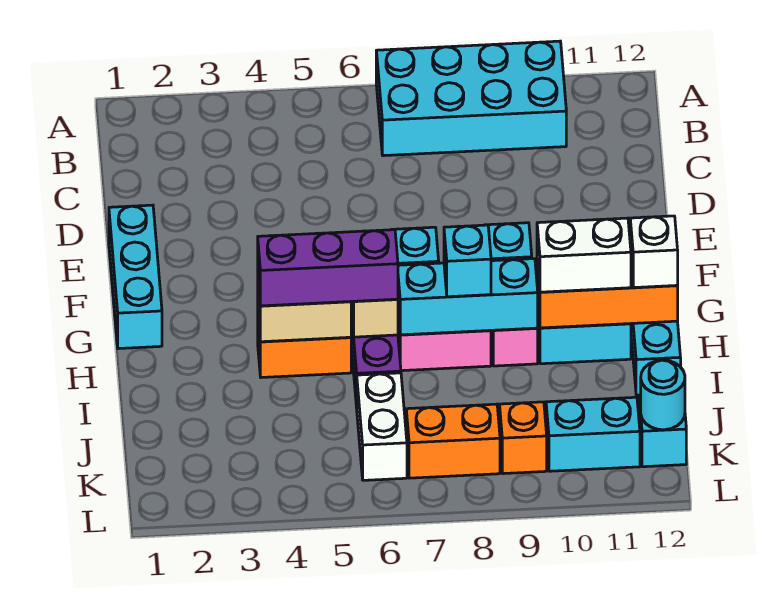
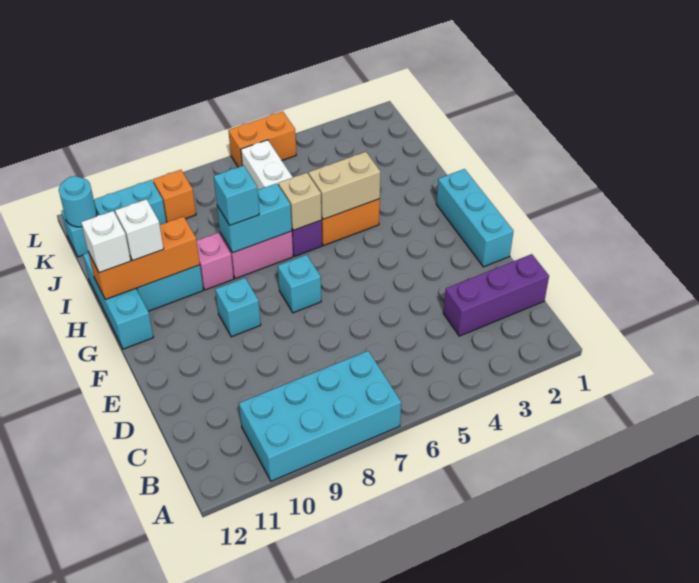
purple 1x3 brick [258,230,398,306] -> purple 1x3 brick moved to [443,254,549,336]
cyan 1x3 brick [398,259,538,335] -> cyan 1x2 brick [217,183,292,253]
white 1x2 brick [537,218,631,292] -> white 1x1 brick [115,199,164,261]
orange 1x2 brick [406,404,500,478] -> orange 1x2 brick moved to [228,111,296,167]

